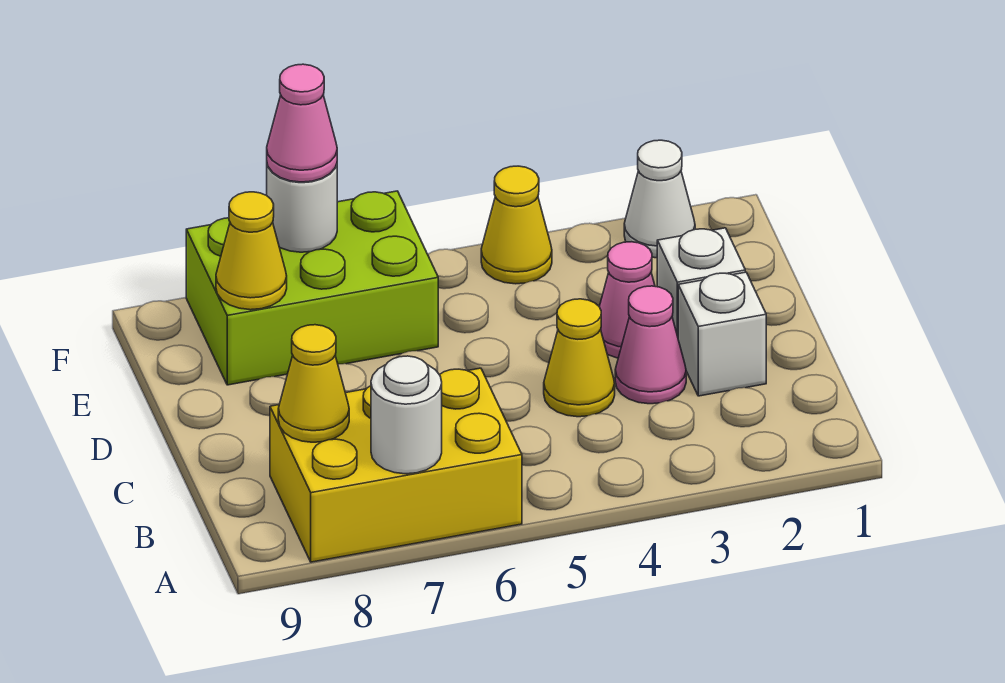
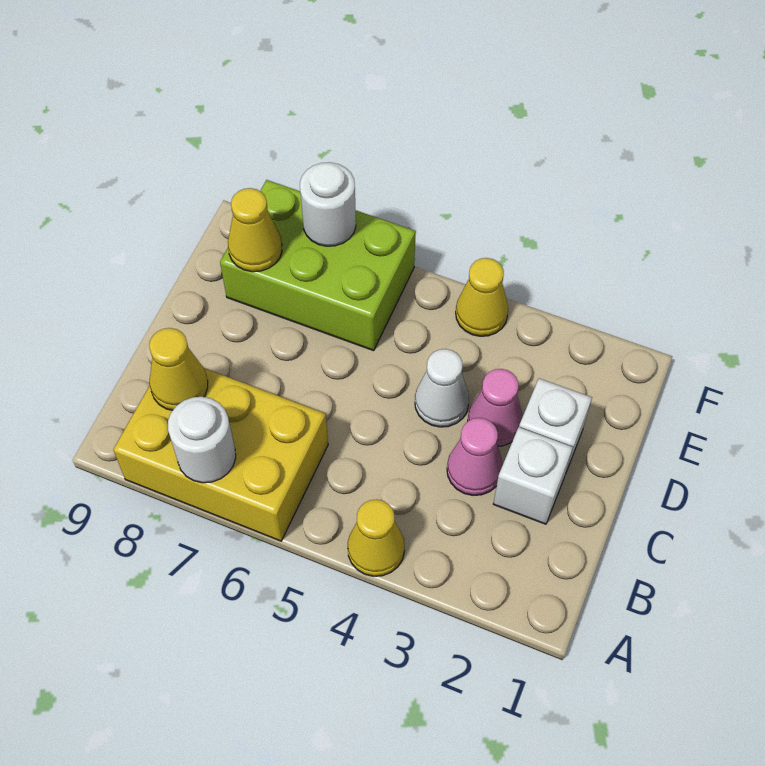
yellow 1x1 cone [544,299,615,417] -> yellow 1x1 cone moved to [348,499,405,576]
white 1x1 cone [624,140,695,258] -> white 1x1 cone moved to [415,349,469,427]
pink 1x1 cone [267,64,337,182] -> none

